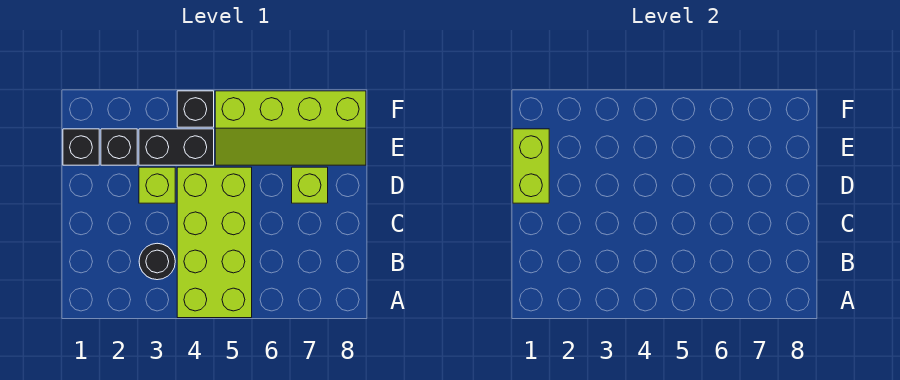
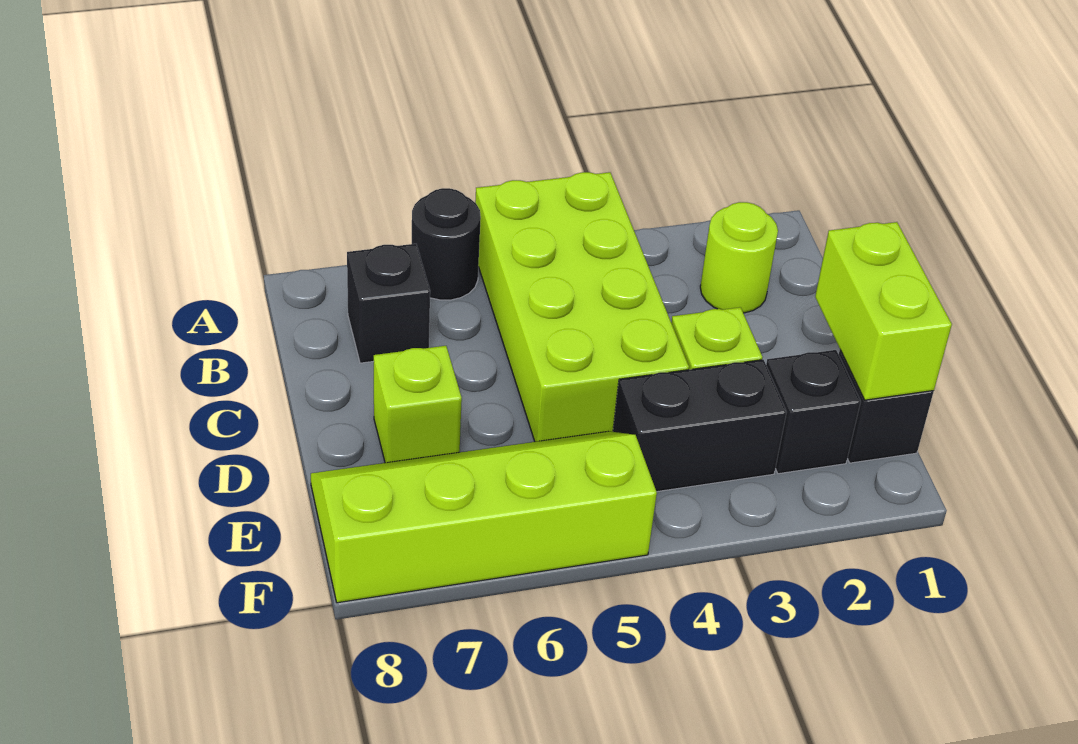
none -> lime 1x1 round brick [700,202,778,313]
black 1x1 round brick [139,243,175,280] -> black 1x1 round brick moved to [412,188,481,300]
black 1x1 brick [177,91,214,127] -> black 1x1 brick moved to [347,244,430,363]

